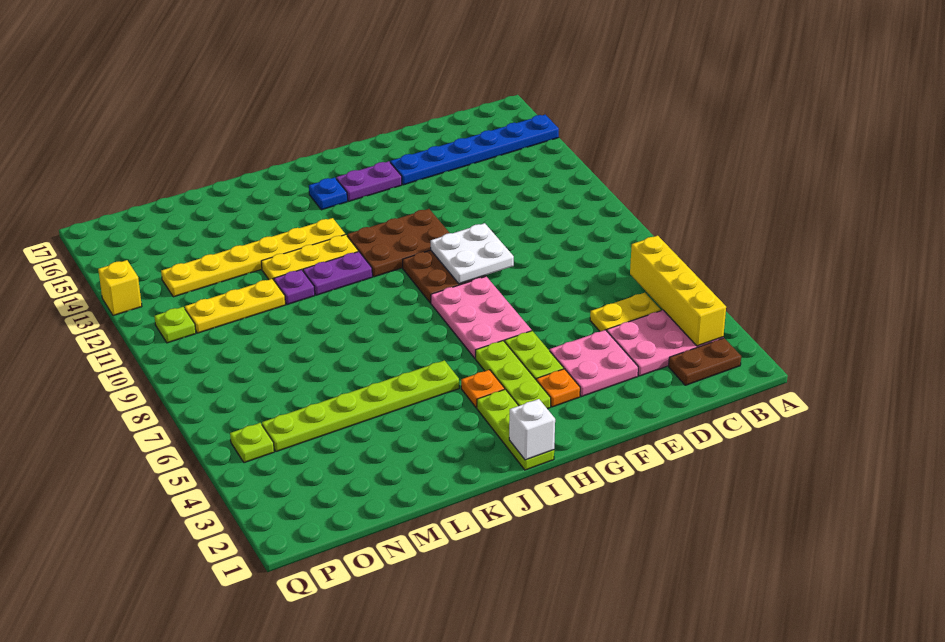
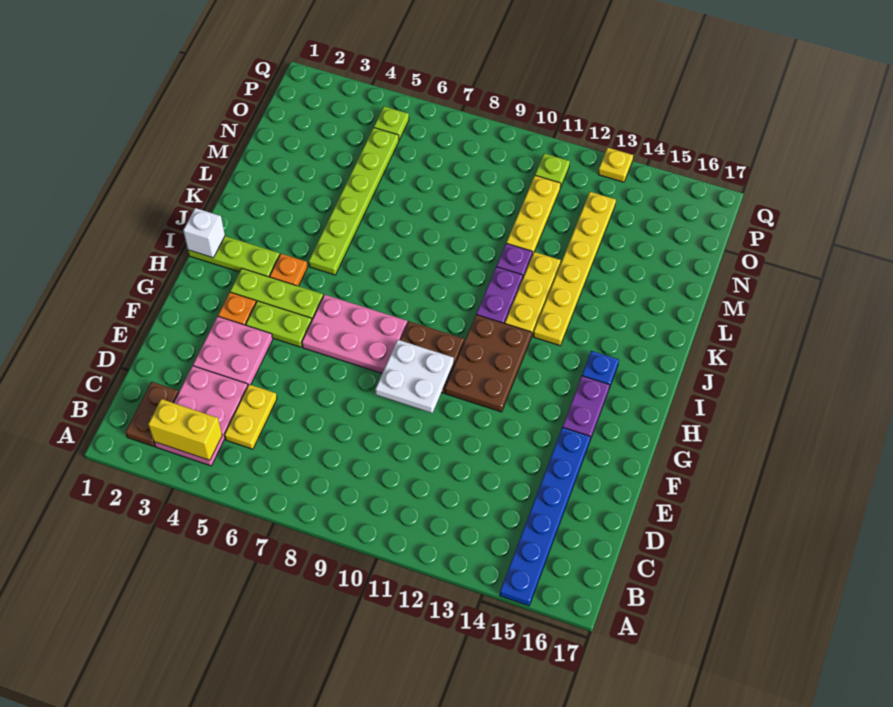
yellow 1x4 brick [630,236,726,346] -> yellow 1x2 brick [148,399,222,460]
yellow 1x1 brick [98,260,142,316] -> yellow 1x1 plate [598,148,633,182]

